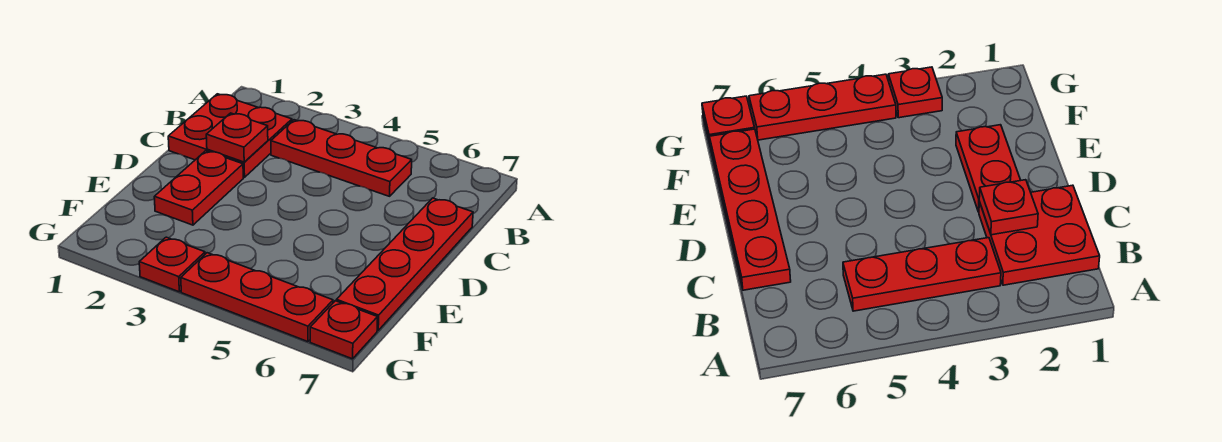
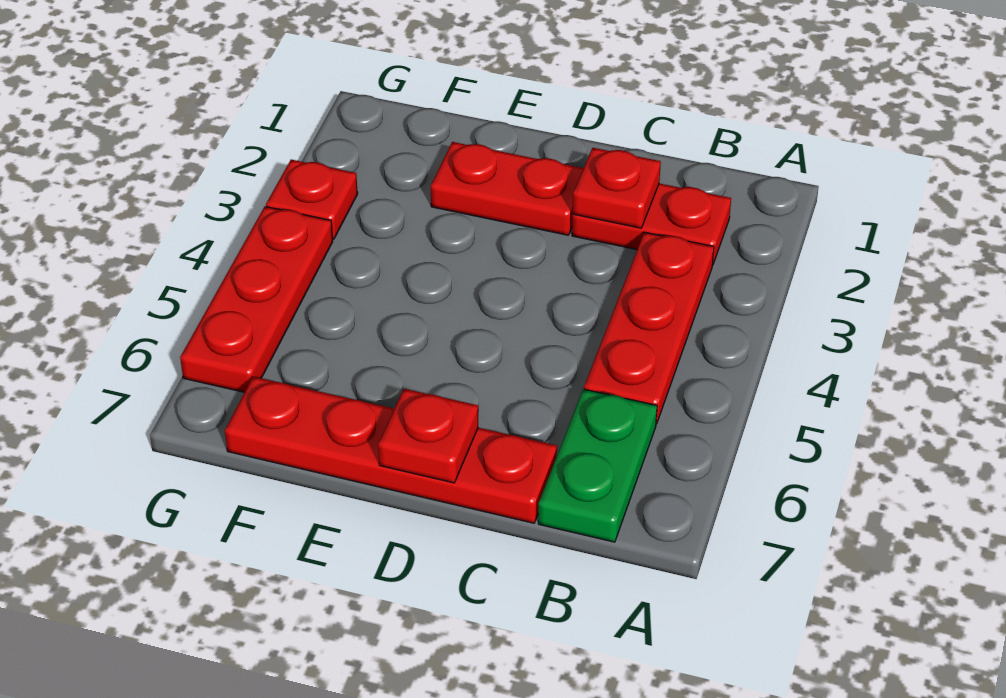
red 2x2 plate [168,94,292,177] -> red 1x2 plate [572,183,731,265]
none -> green 1x2 plate [538,389,657,542]
red 1x1 plate [310,301,378,359] -> red 1x1 plate moved to [378,389,478,483]

